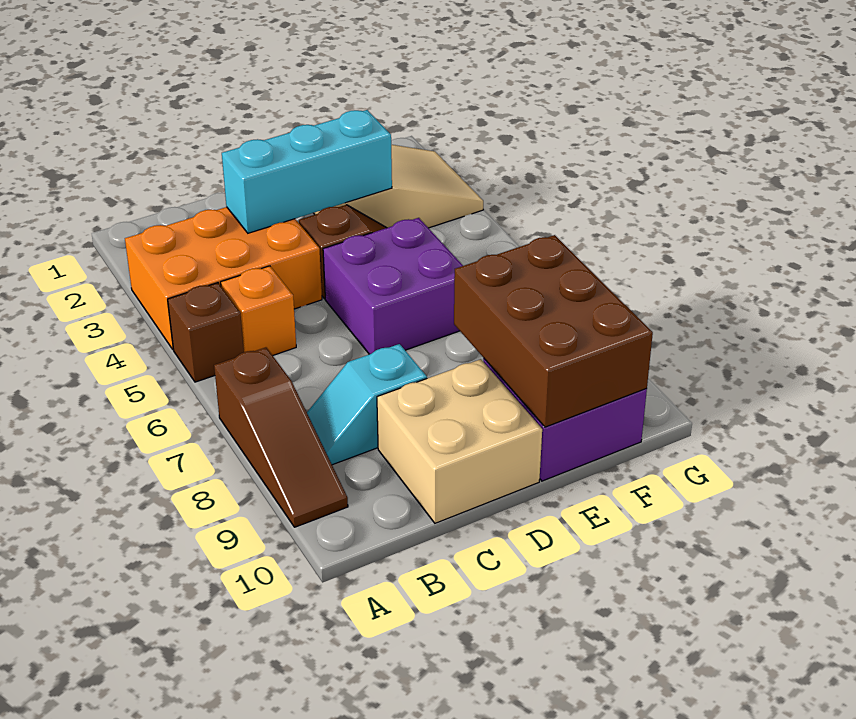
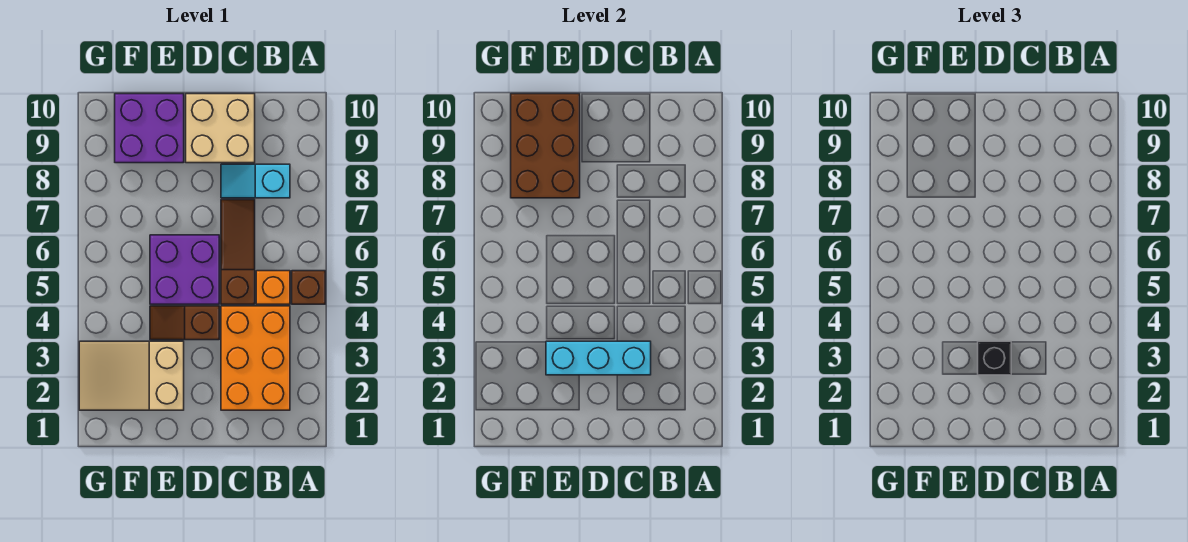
orange 2x3 brick [125,207,322,350] -> orange 2x3 brick turned to [221,306,290,410]
brown 1x3 slope [214,347,348,527] -> brown 1x3 slope moved to [221,200,255,304]
cyan 1x2 slope [307,344,427,465] -> cyan 1x2 slope turned to [221,164,290,198]
none -> black 1x1 brick [978,341,1011,375]

